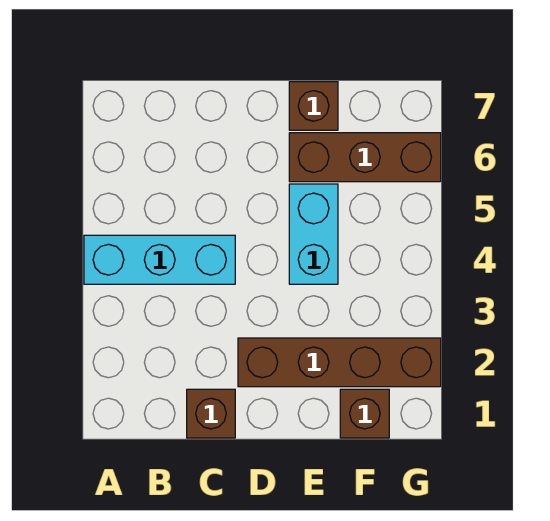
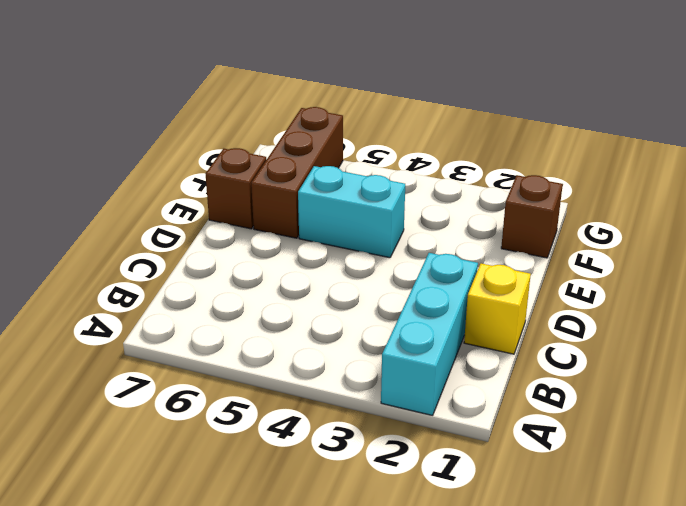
cyan 1x3 brick [84,235,235,284] -> cyan 1x3 brick moved to [381,253,478,415]
brown 1x1 brick [187,389,235,438] -> yellow 1x1 brick [464,263,531,354]
brown 1x4 brick [238,338,441,387] -> none

